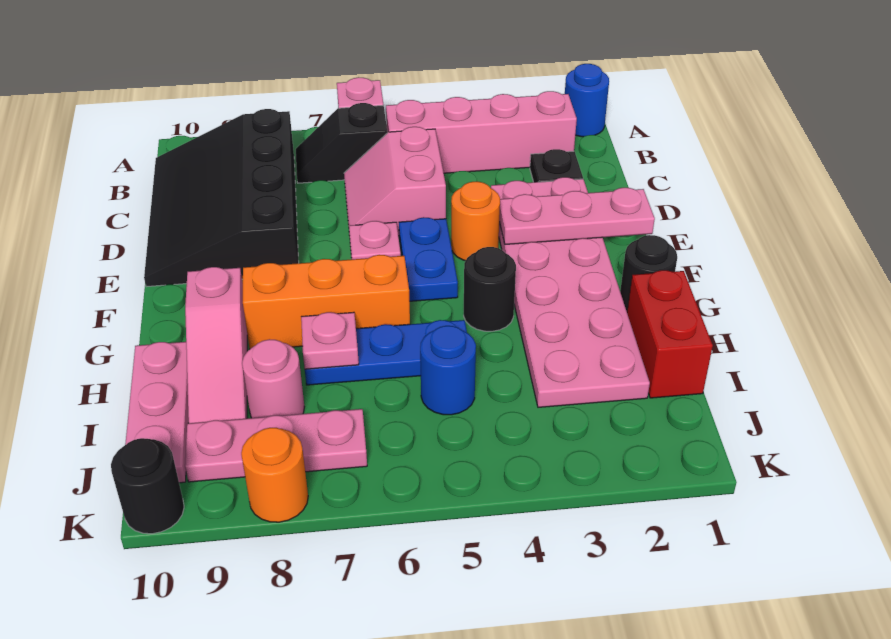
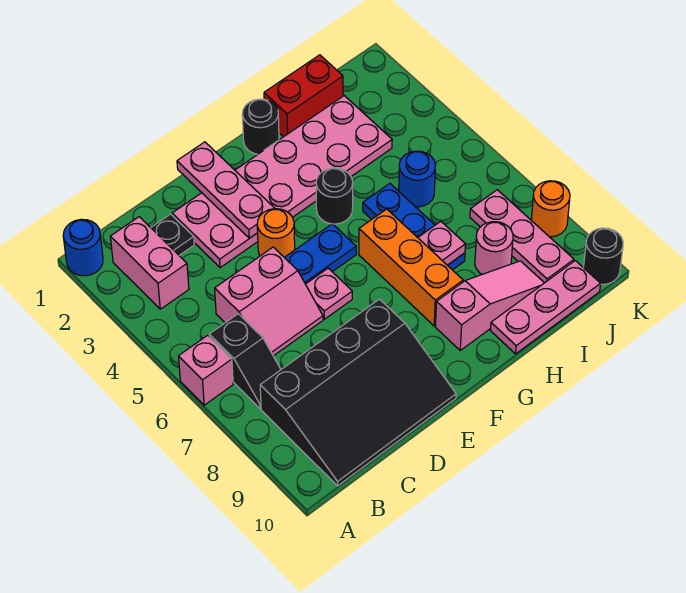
pink 1x4 brick [386,91,577,173] -> pink 1x2 brick [110,217,189,309]

